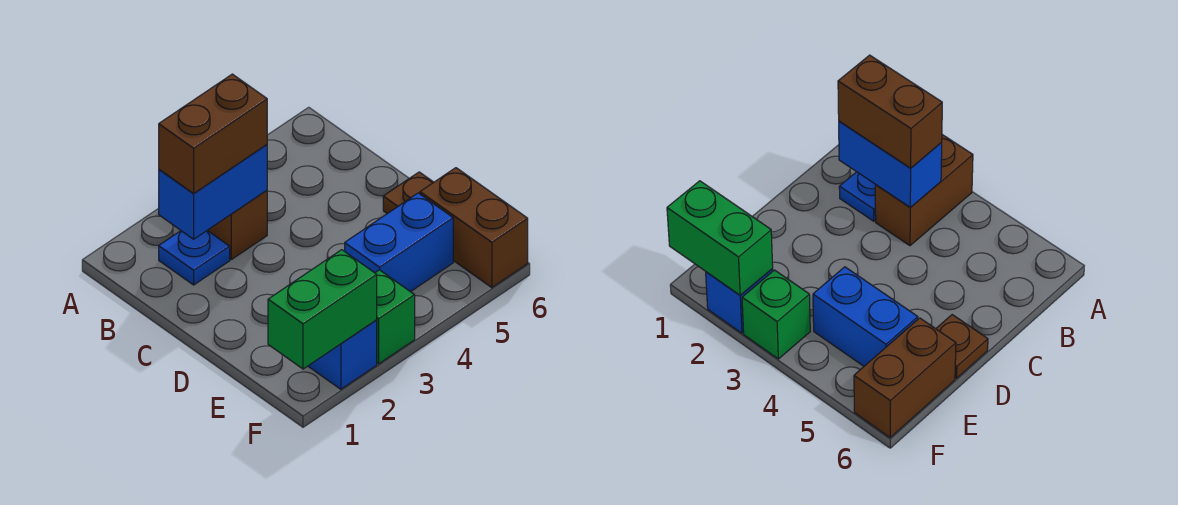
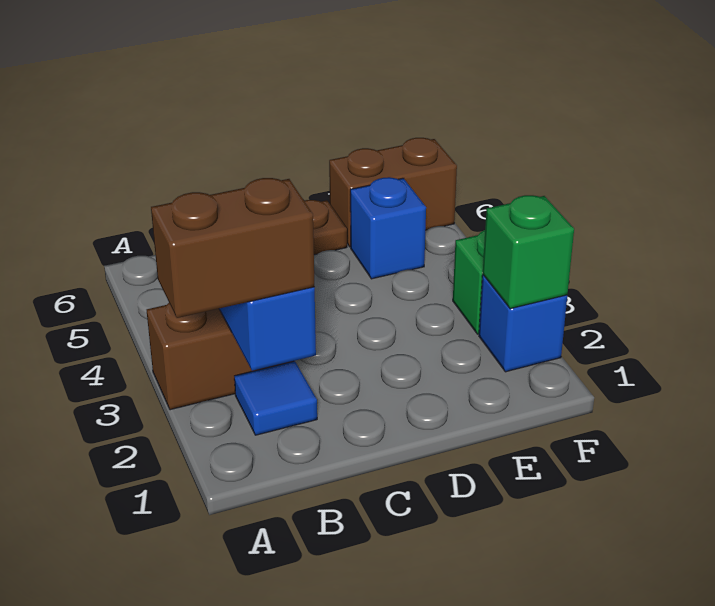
blue 1x1 plate [159,230,230,285] -> blue 1x1 tile [234,361,317,435]
brown 1x2 brick [159,74,267,193] -> brown 1x2 brick turned to [151,178,315,318]
blue 1x2 brick [345,193,453,292] -> blue 1x1 brick [350,177,426,279]
green 1x2 brick [268,250,377,369] -> green 1x1 brick [483,195,574,309]

